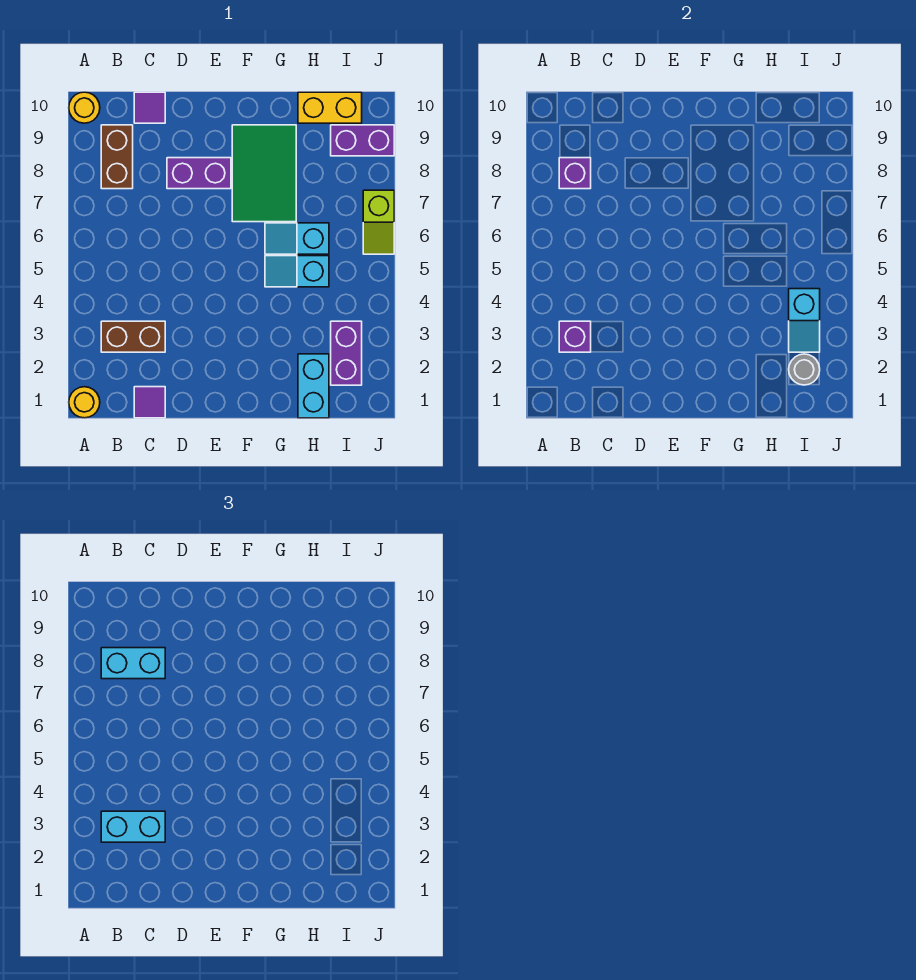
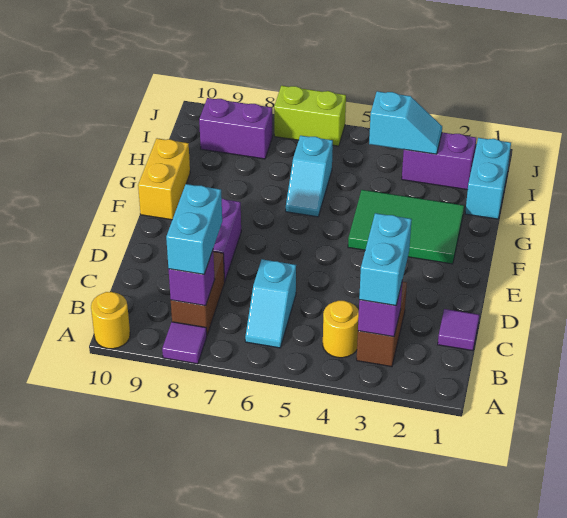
yellow 1x1 round brick [69,387,100,418] -> yellow 1x1 round brick moved to [323,301,359,358]
brown 1x2 brick [101,125,133,189] -> brown 1x2 brick turned to [171,252,225,335]
purple 1x1 tile [134,92,165,123] -> purple 1x1 tile moved to [162,322,207,364]
green 2x3 tile [232,125,296,222] -> green 2x3 tile moved to [348,190,464,264]
cyan 1x2 slope [265,256,329,287] -> cyan 1x2 slope moved to [245,259,296,348]
cyan 1x2 brick [298,354,329,418] -> cyan 1x2 brick turned to [465,138,511,219]
yellow 1x2 brick [298,92,362,123] -> yellow 1x2 brick moved to [138,138,190,220]
grey 1x1 round brick [789,354,820,385] -> none
purple 1x2 brick [331,125,394,156] -> purple 1x2 brick turned to [199,98,272,159]
lime 1x2 slope [363,190,394,254] -> lime 1x2 brick [274,86,346,146]

